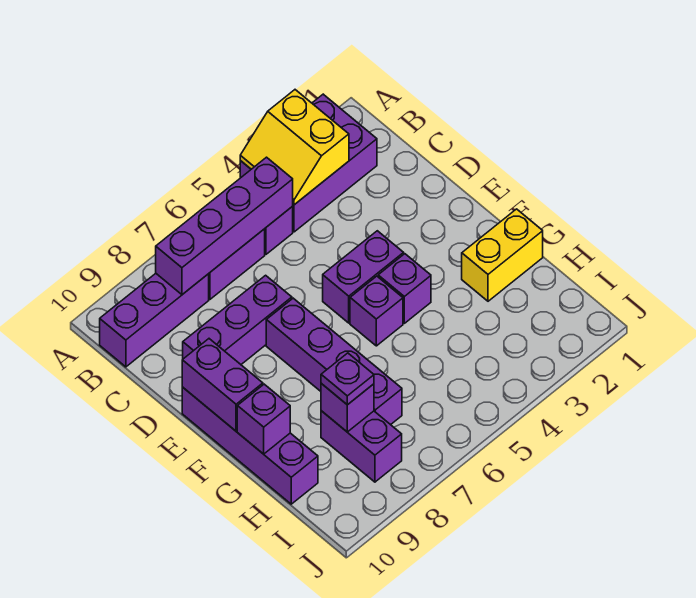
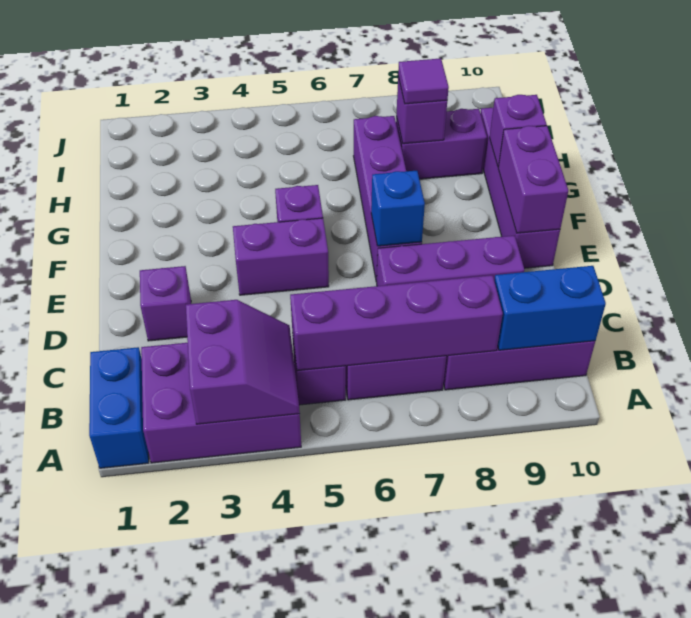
none -> blue 1x2 brick [89,347,149,468]
yellow 2x2 slope [240,90,349,205] -> purple 2x2 slope [186,300,300,424]
none -> blue 1x2 brick [494,266,606,350]
none -> blue 1x1 brick [371,171,425,246]
purple 1x1 brick [378,254,431,323] -> purple 1x1 brick moved to [140,266,191,341]
yellow 1x2 brick [462,209,543,301] -> none
purple 1x2 brick [321,411,402,482] -> purple 1x2 brick turned to [396,109,487,179]
purple 1x1 plate [321,353,374,405] -> purple 1x1 tile [398,58,449,104]

